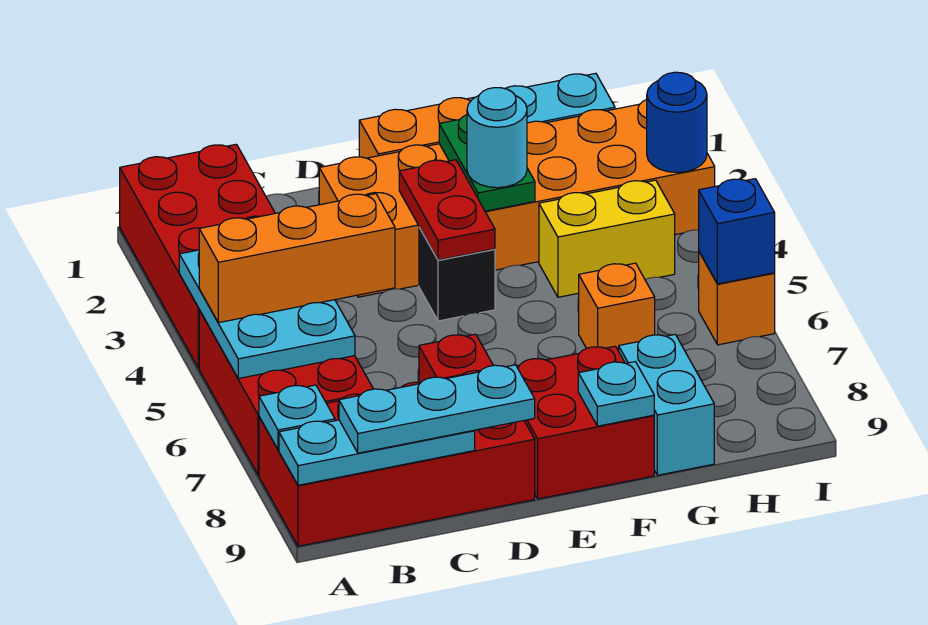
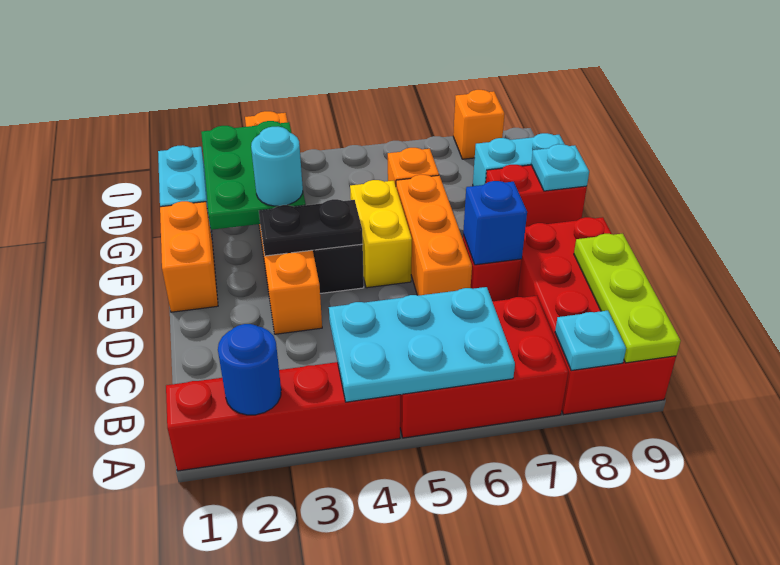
red 2x4 brick [120,144,275,368] -> red 1x4 brick [166,362,400,471]
orange 1x3 brick [199,194,395,323] -> orange 1x3 brick moved to [396,175,472,296]
cyan 1x3 plate [279,420,475,485] -> lime 1x3 plate [574,234,680,363]
cyan 1x3 plate [339,365,535,453] -> none
orange 2x6 brick [319,100,715,297] -> orange 1x6 brick [245,111,322,334]
red 1x2 plate [399,160,495,260] -> black 1x2 plate [259,199,363,256]
red 2x2 brick [517,346,654,499] -> red 1x2 brick [486,165,587,227]
green 1x2 plate [439,115,535,211] -> green 2x3 plate [201,121,306,230]
yellow 1x2 brick [539,180,675,297] -> yellow 1x2 brick moved to [350,180,412,288]
blue 1x1 round brick [647,72,707,172] -> blue 1x1 round brick moved to [218,324,281,415]
orange 1x1 brick [699,252,775,345] -> orange 1x1 brick moved to [453,90,505,159]
blue 1x1 brick [699,179,775,284] -> blue 1x1 brick moved to [463,181,527,265]

